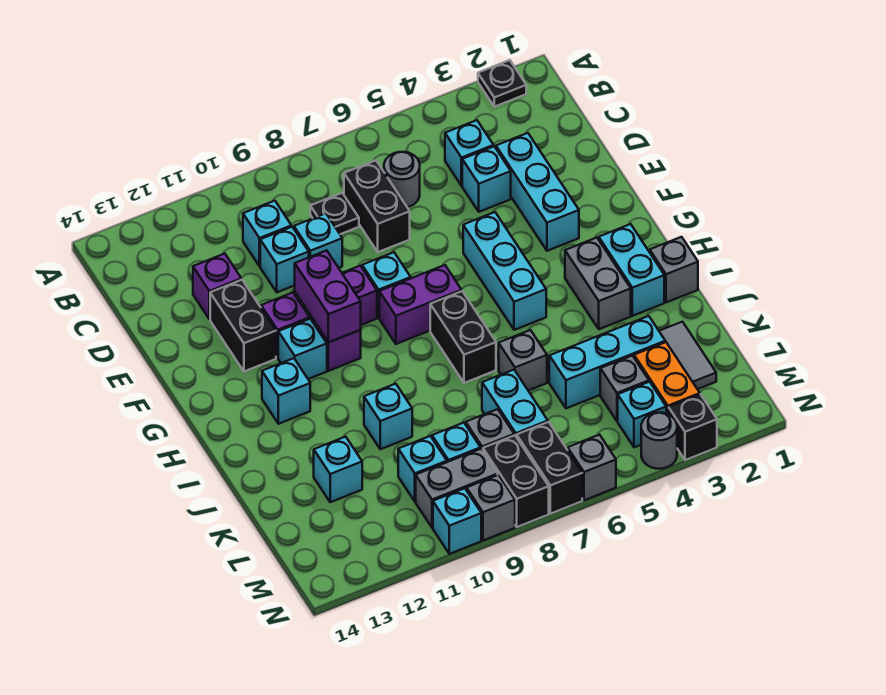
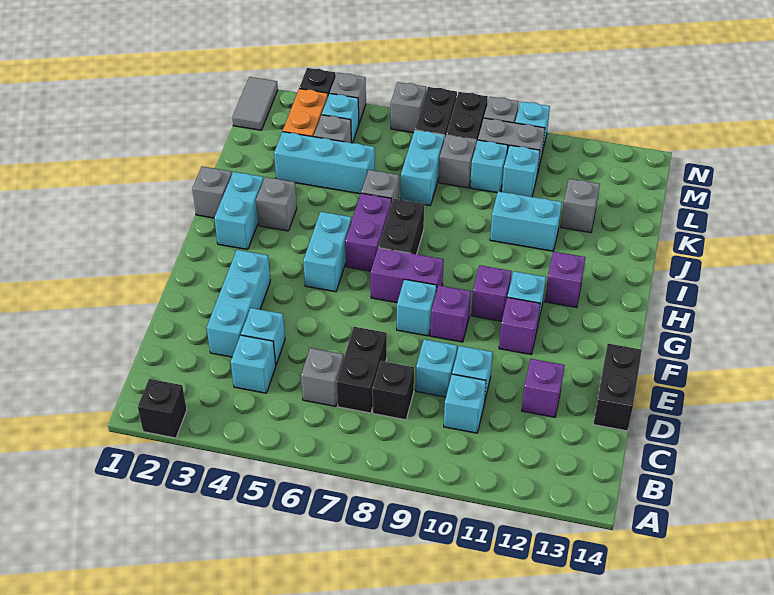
black 1x1 plate [478,60,526,107] -> black 1x1 brick [138,379,187,438]
grey 1x1 round brick [384,152,420,207] -> grey 1x1 brick [301,348,343,406]
black 1x1 plate [310,193,359,234] -> black 1x1 brick [372,361,414,420]
black 1x2 brick [210,280,276,371] -> black 1x2 brick moved to [593,344,642,431]
cyan 1x3 brick [463,212,546,330] -> cyan 1x2 brick [303,212,351,292]
purple 1x2 brick [295,250,361,342] -> purple 1x2 brick moved to [345,193,392,271]
grey 1x2 brick [565,238,631,329] -> grey 1x1 brick [256,177,297,231]
cyan 1x1 brick [262,358,310,424] -> purple 1x1 brick [545,251,586,308]
cyan 1x1 brick [364,384,412,449] -> cyan 1x2 brick [490,191,562,251]
grey 1x2 tile [659,322,716,389] -> grey 1x2 tile moved to [232,77,278,130]
cyan 1x1 brick [314,437,362,502] -> grey 1x1 brick [561,179,600,233]
grey 1x1 round brick [641,413,677,469] -> grey 1x1 brick [330,73,366,123]

